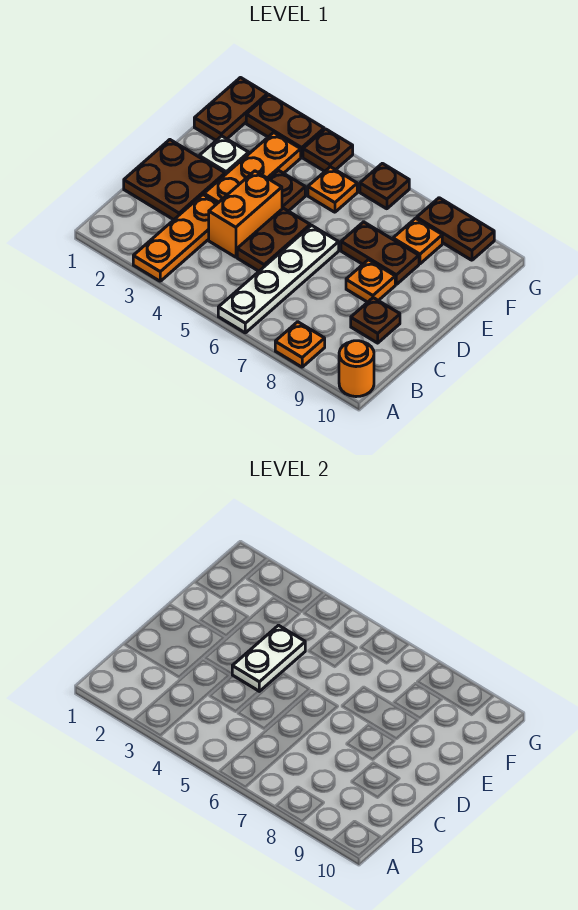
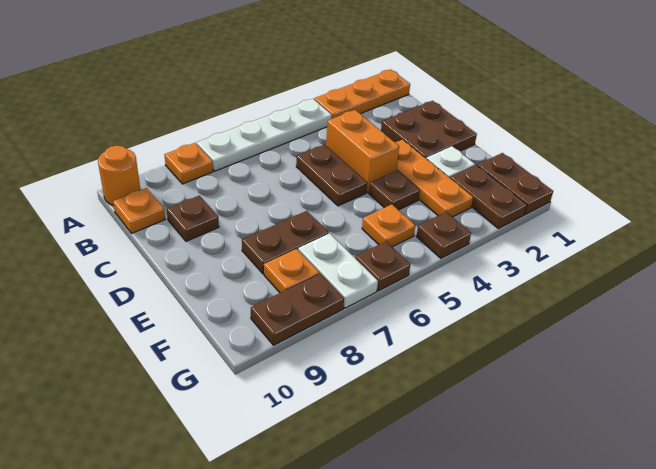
orange 1x3 plate [133,195,217,281] -> orange 1x3 plate turned to [314,70,410,119]
white 1x4 plate [218,225,339,333] -> white 1x4 plate turned to [197,99,332,171]
white 1x2 plate [232,625,305,691] -> white 1x2 plate moved to [298,233,378,308]
orange 1x1 plate [346,260,395,302] -> orange 1x1 plate moved to [113,188,165,233]
brown 1x2 plate [246,95,324,157] -> brown 1x2 plate turned to [450,165,527,229]

